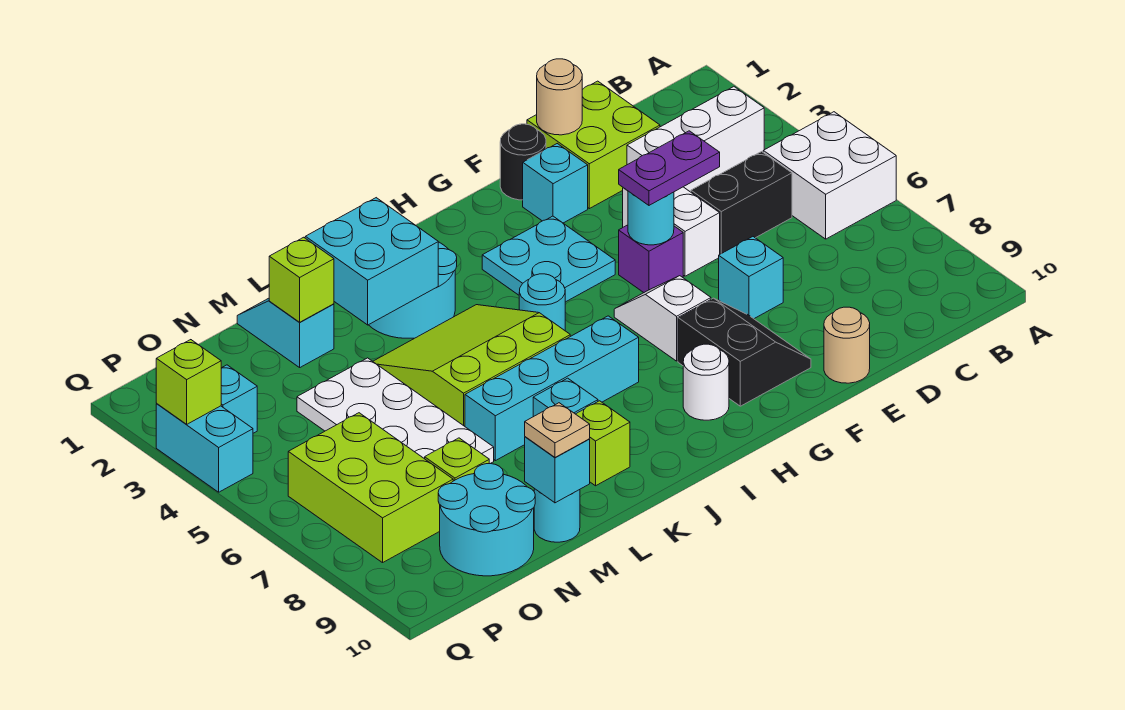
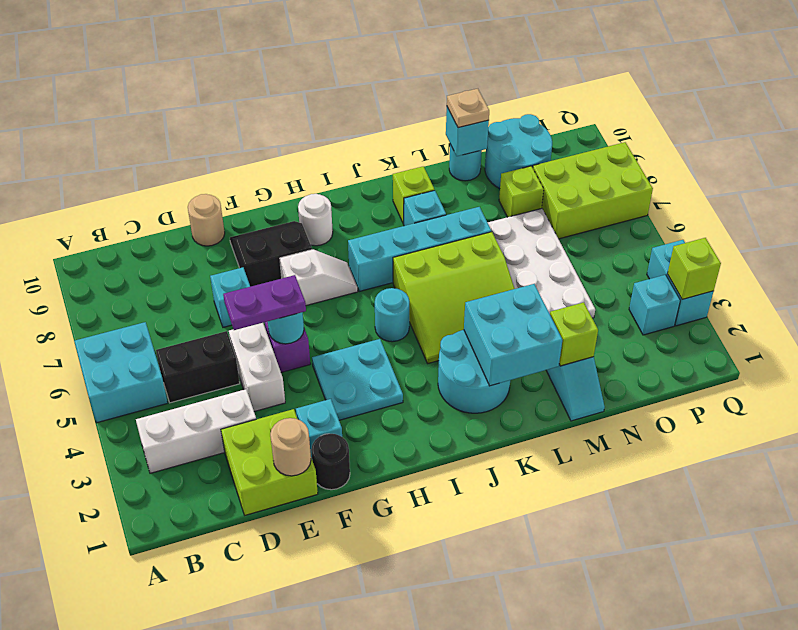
white 2x2 brick [763,112,896,239] -> cyan 2x2 brick [74,322,168,423]
black 2x2 slope [678,298,811,406] -> black 2x2 slope turned to [230,221,312,287]
white 1x2 slope [614,276,711,361] -> white 1x2 slope turned to [280,249,358,306]
lime 2x3 brick [288,413,453,563] -> lime 2x3 brick turned to [533,142,653,239]

